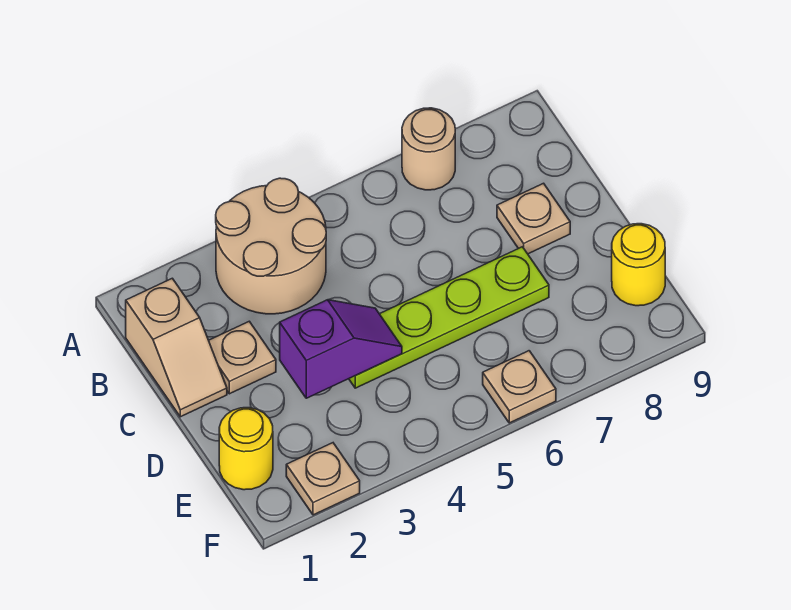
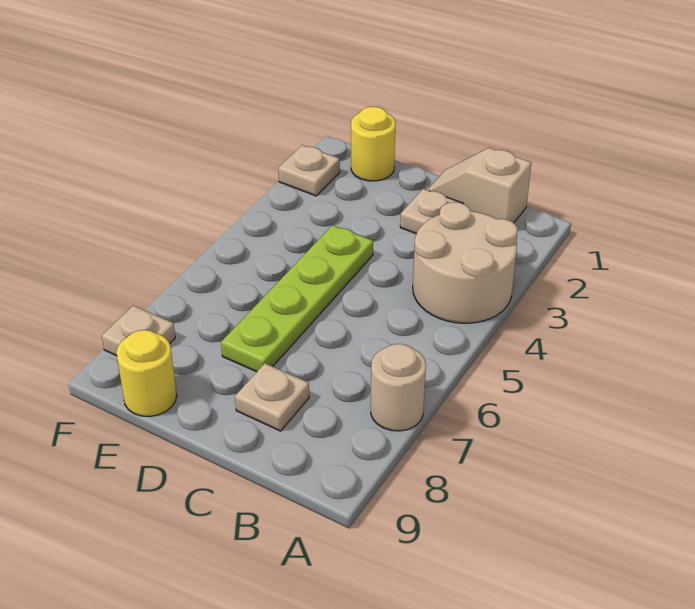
purple 1x2 slope [280,300,402,398] -> none
tan 1x1 plate [483,351,556,423] -> tan 1x1 plate moved to [102,305,175,356]

